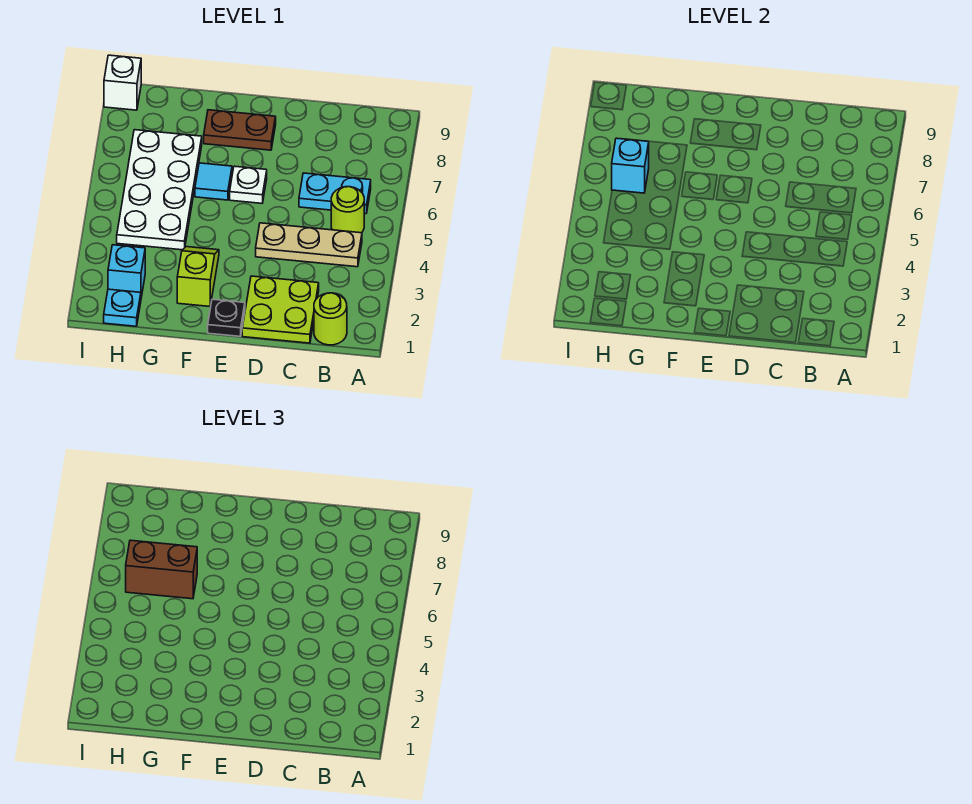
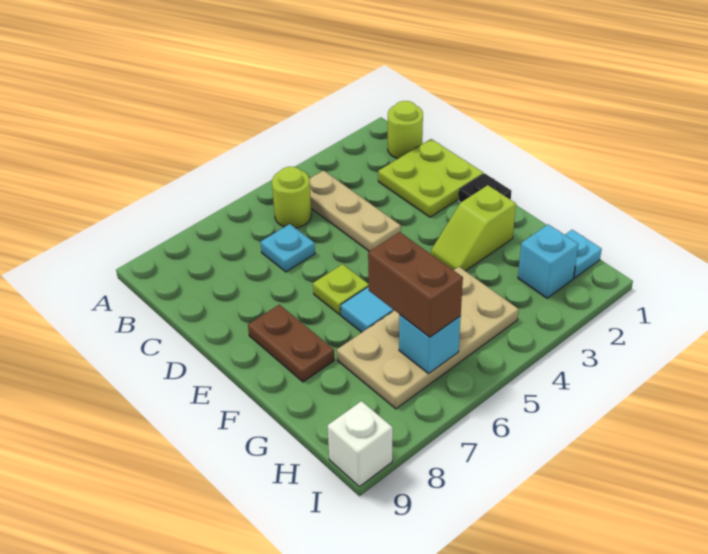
cyan 1x2 plate [299,173,371,214] -> cyan 1x1 plate [261,224,315,272]
white 1x1 plate [230,166,267,203] -> lime 1x1 plate [313,264,369,315]
white 2x4 plate [117,130,202,250] -> tan 2x4 plate [337,267,519,409]

